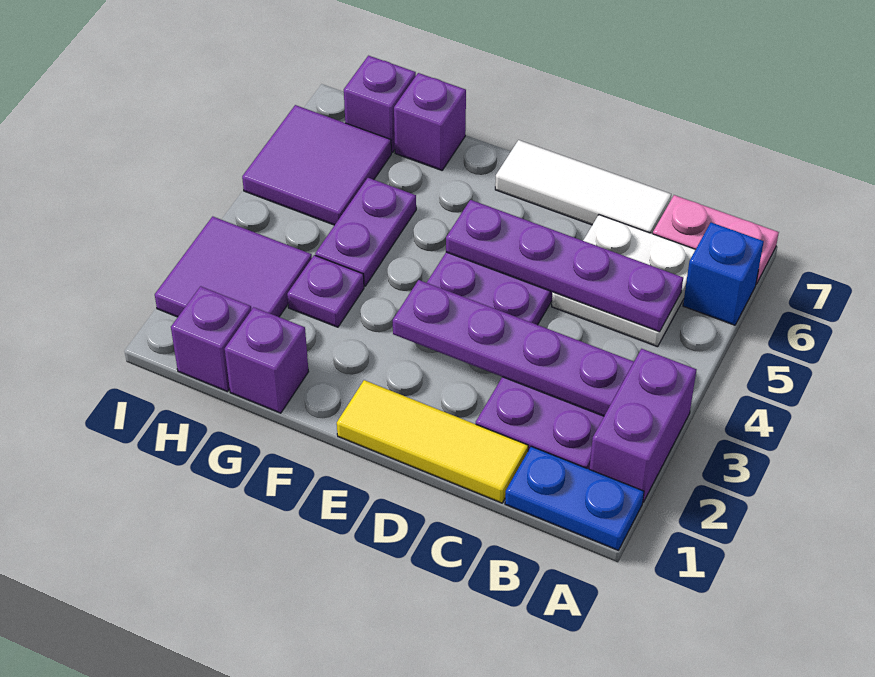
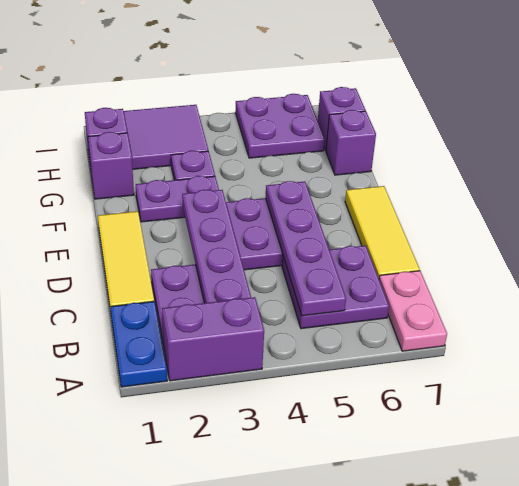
blue 1x1 brick [683,223,764,325] -> none
white 2x2 plate [552,215,696,347] -> purple 2x2 plate [282,246,389,329]
white 1x3 tile [495,140,671,234] -> yellow 1x3 tile [345,186,420,278]
purple 1x2 plate [315,178,416,286] -> purple 1x2 plate moved to [136,176,219,222]
purple 2x2 tile [242,105,391,225] -> purple 2x2 plate [235,94,325,158]

